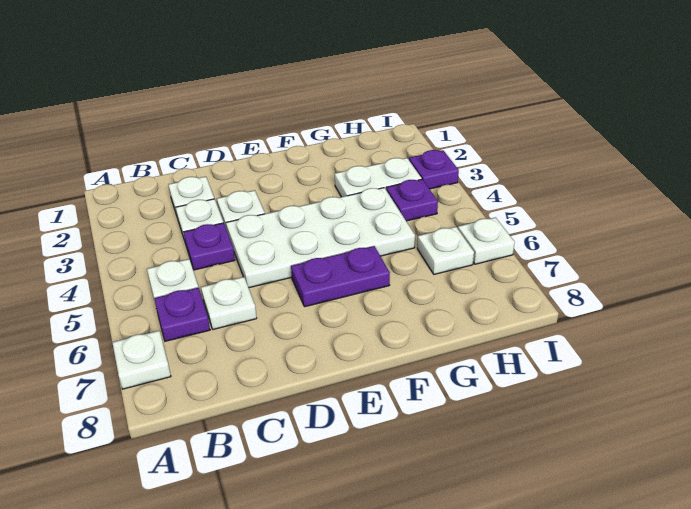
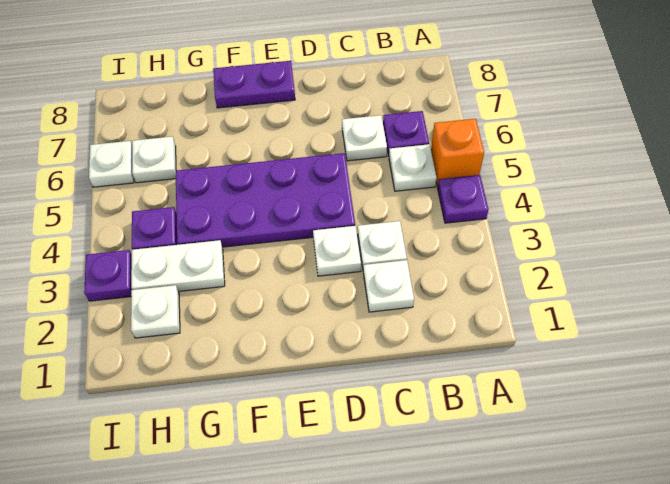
none -> orange 1x1 brick [431,119,484,187]
white 1x1 plate [112,331,171,389] -> white 1x1 plate moved to [131,285,180,338]
purple 1x1 plate [183,223,235,270] -> purple 1x1 plate moved to [438,175,488,223]
white 2x4 plate [226,188,415,288] -> purple 2x4 plate [176,153,355,247]
purple 1x2 plate [291,246,390,307] -> purple 1x2 plate moved to [213,61,295,108]

